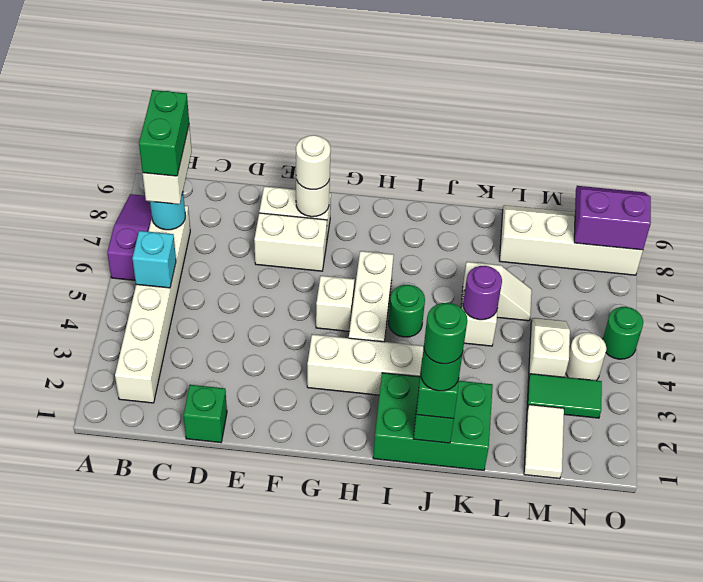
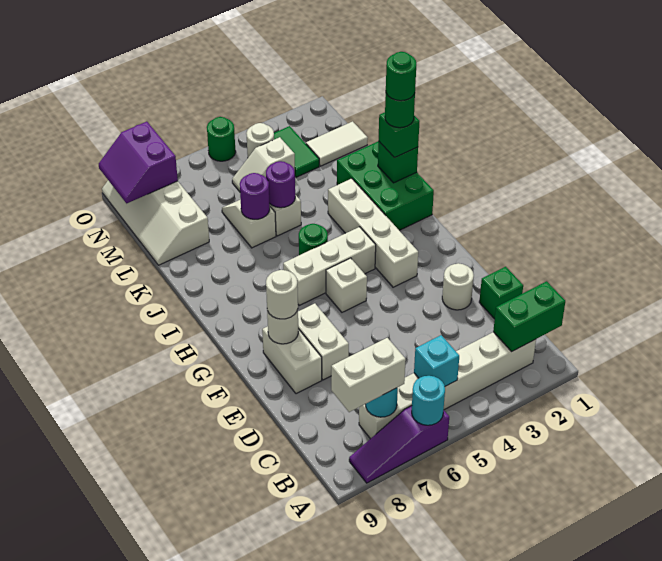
none -> cyan 1x1 round brick [412,376,445,425]
green 1x2 brick [139,90,189,176] -> green 1x2 brick moved to [493,281,565,351]
none -> white 1x1 round brick [442,263,474,310]
none -> purple 1x1 round brick [240,173,270,219]

